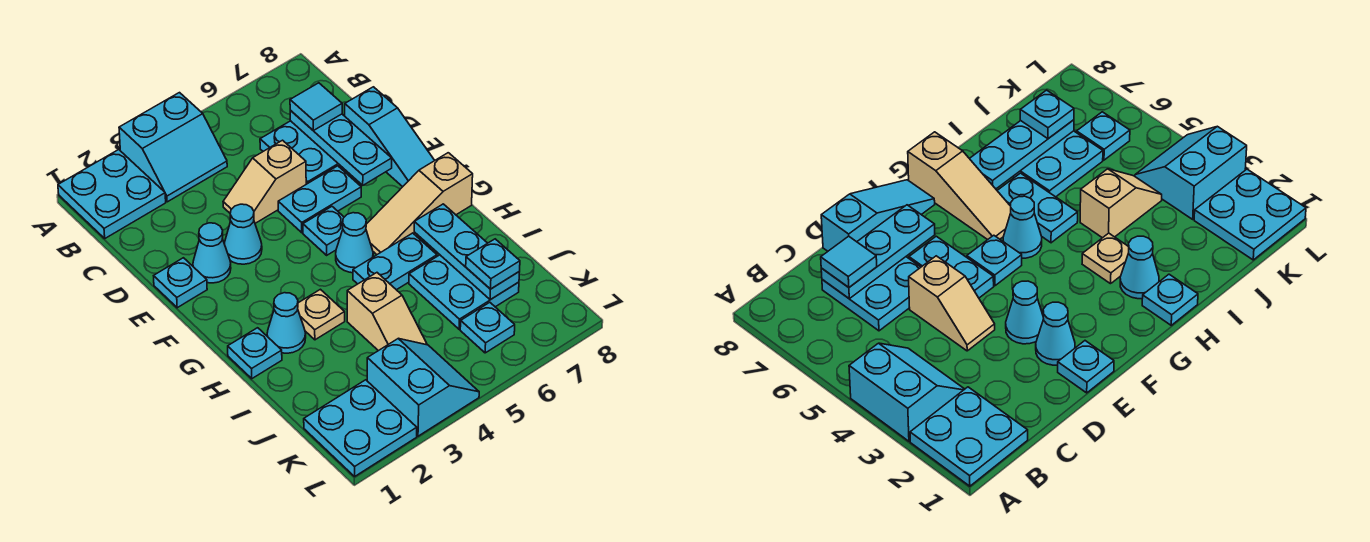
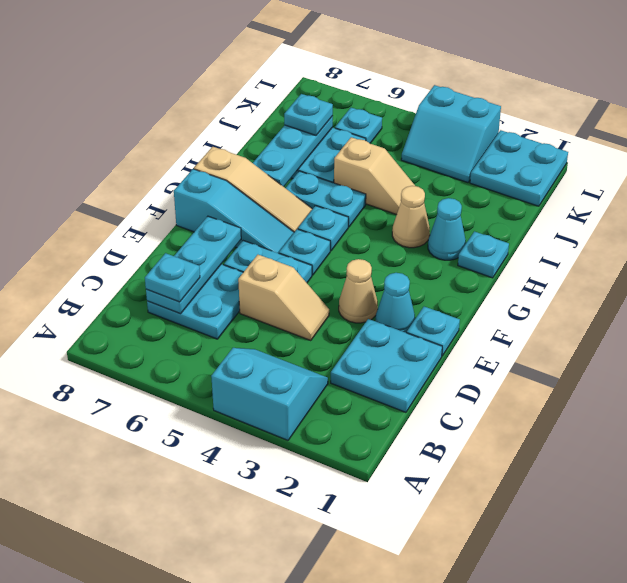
cyan 2x2 plate [58,150,166,238] -> cyan 2x2 plate moved to [331,319,442,412]
cyan 1x1 tile [290,83,342,131] -> cyan 1x1 plate [145,253,200,302]
cyan 1x3 slope [345,87,435,187] -> cyan 1x3 slope turned to [174,169,294,253]
cyan 1x1 cone [224,204,262,264] -> tan 1x1 cone [339,259,378,323]
cyan 1x1 cone [336,213,373,273] -> cyan 1x1 plate [298,206,348,251]
tan 1x1 plate [298,289,345,340] -> tan 1x1 cone [392,186,430,248]
tan 1x2 slope [347,273,427,351] -> tan 1x2 slope turned to [334,137,415,215]
cyan 2x2 slope [367,339,479,436] -> cyan 2x2 slope turned to [401,85,501,183]

